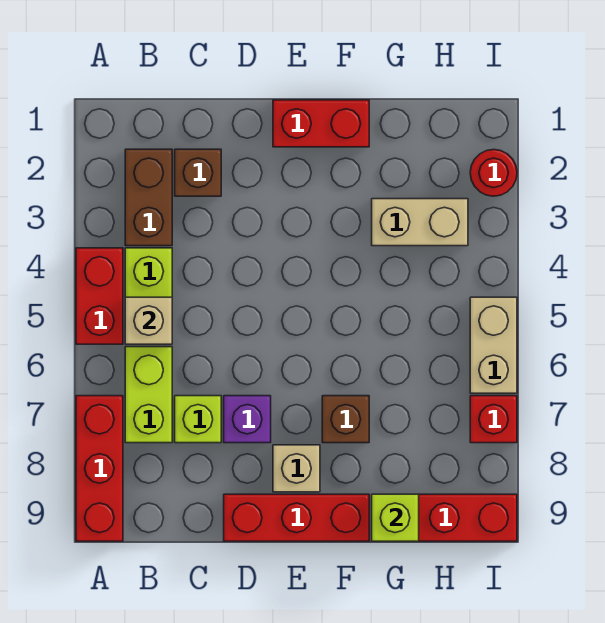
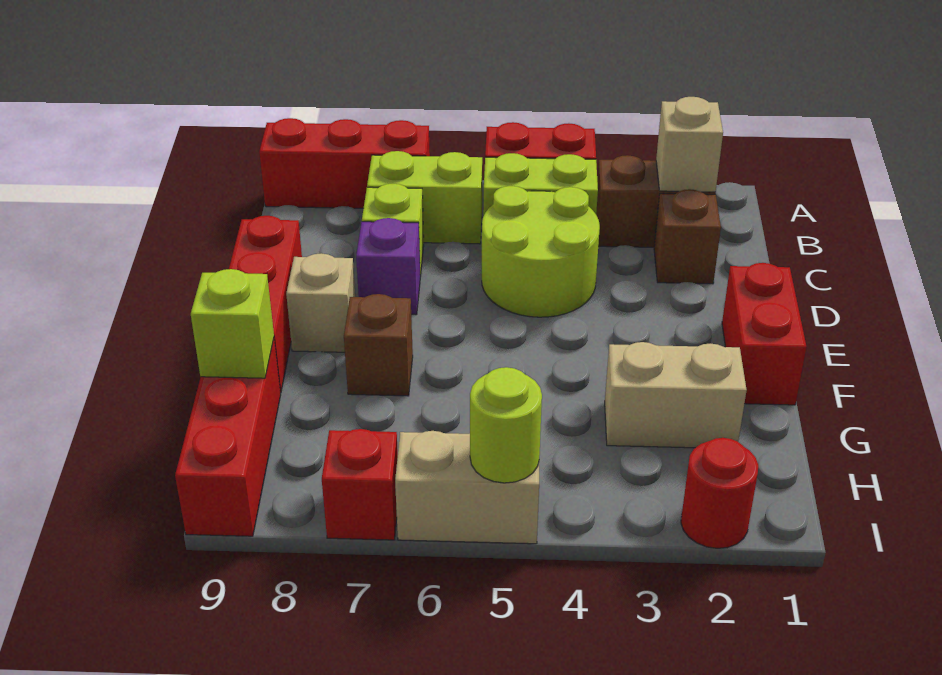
tan 1x1 brick [125,297,172,344] -> tan 1x1 brick moved to [656,97,723,192]
none -> lime 2x2 round brick [482,186,600,317]
tan 1x2 brick [372,199,468,246] -> tan 1x2 brick turned to [605,342,747,448]
none -> lime 1x1 round brick [470,367,542,483]

